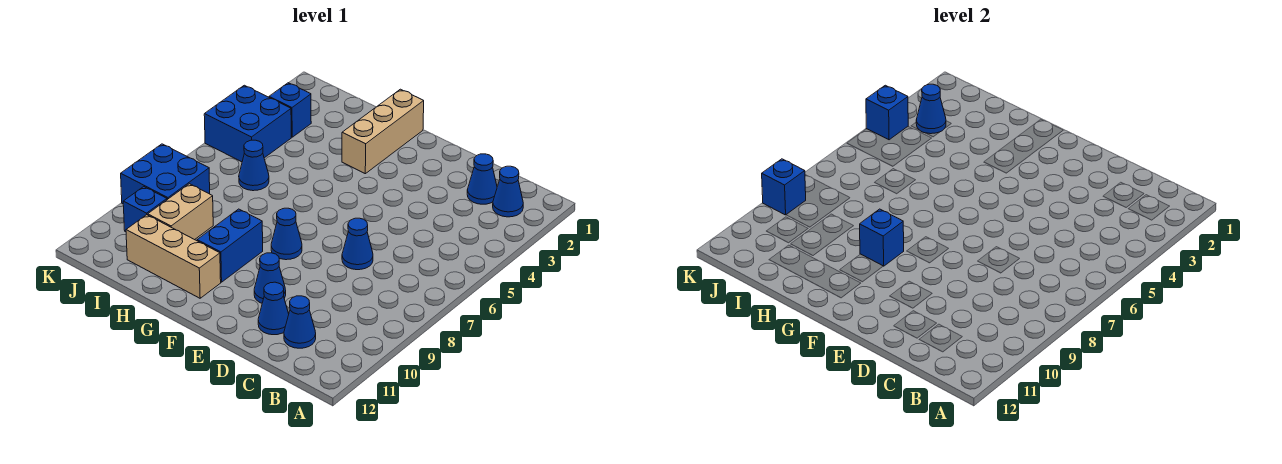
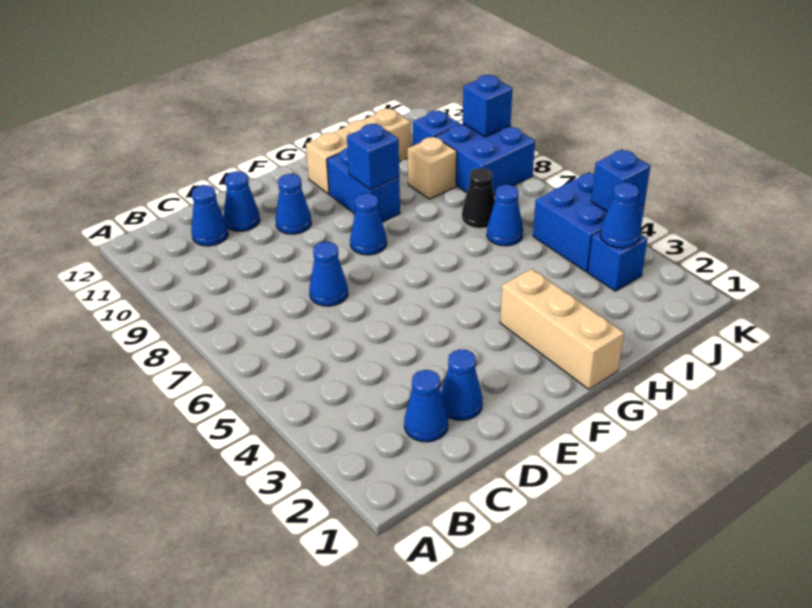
blue 1x1 cone [493,166,523,217] -> blue 1x1 cone moved to [441,349,483,420]
none -> black 1x1 cone [462,168,495,228]
tan 1x2 brick [148,184,213,240] -> tan 1x1 brick [408,137,457,199]

